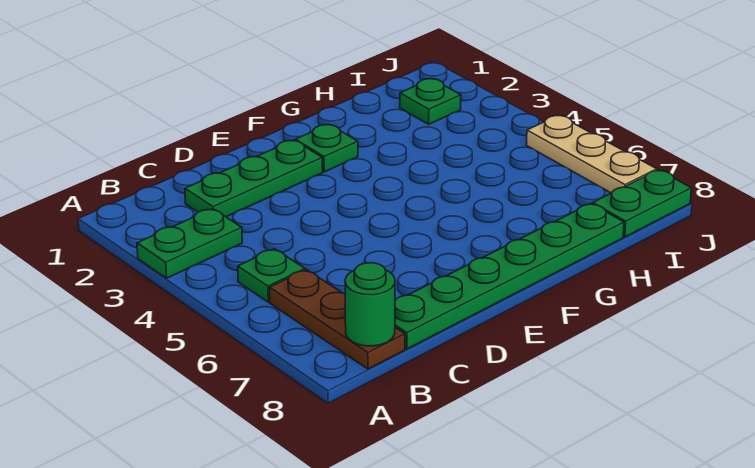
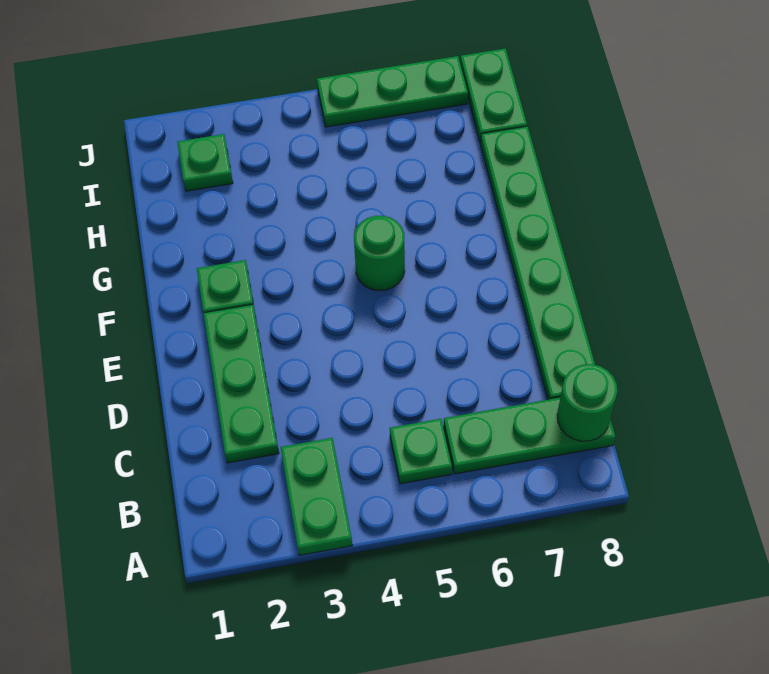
brown 1x3 plate [269,270,405,369] -> green 1x3 plate [444,398,615,474]
none -> green 1x1 round brick [354,216,405,291]
tan 1x3 plate [526,115,657,193] -> green 1x3 plate [317,56,468,127]

